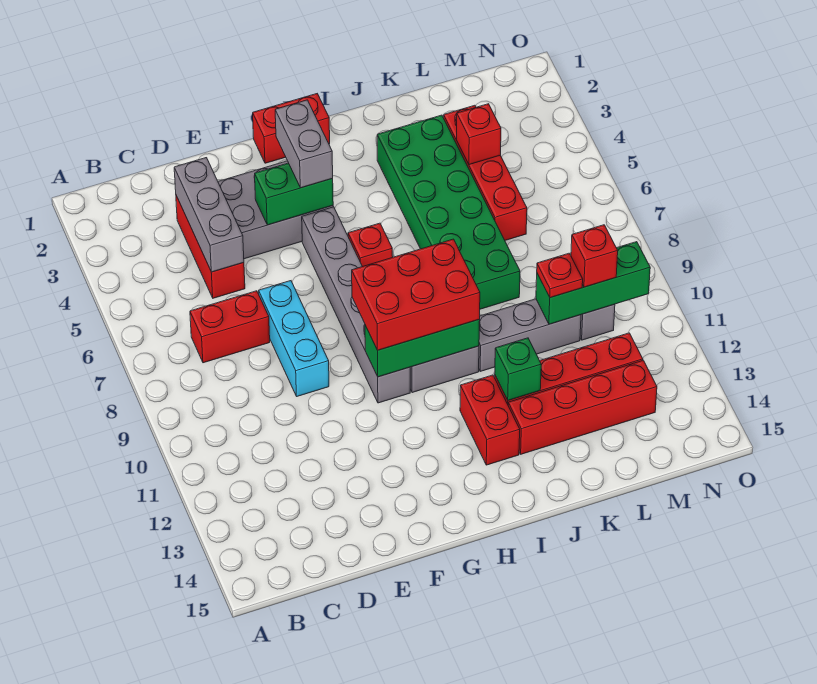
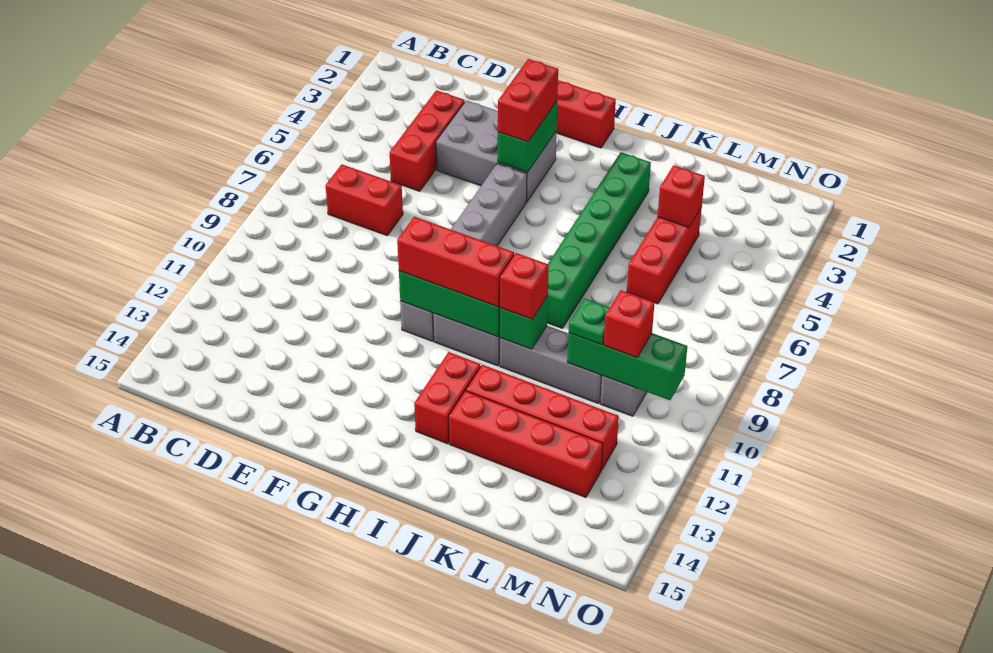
grey 1x3 brick [174,158,244,272] -> none
cyan 1x3 brick [258,281,329,396] -> none
green 1x2 brick [254,163,333,225] -> green 1x2 brick turned to [498,101,557,172]
grey 1x2 brick [275,100,333,188] -> red 1x2 brick [498,59,558,142]
red 2x3 brick [352,239,480,350] -> red 1x3 brick [397,217,514,307]
red 1x1 brick [348,223,393,267] -> red 1x1 brick moved to [500,253,549,319]
green 2x6 brick [377,115,520,309] -> green 1x6 brick [547,152,651,328]
green 1x1 brick [495,338,541,400] -> green 1x1 brick moved to [500,296,548,349]
red 1x4 brick [444,105,527,240] -> red 1x3 brick [627,207,702,304]
red 1x1 plate [537,253,583,298] -> green 1x1 plate [569,298,610,345]

